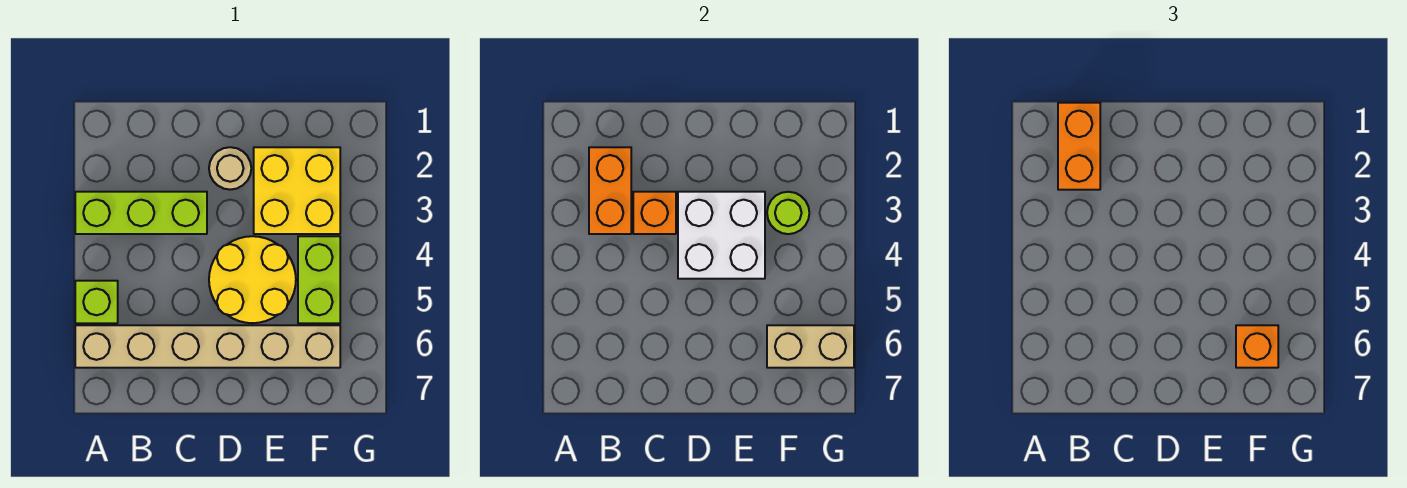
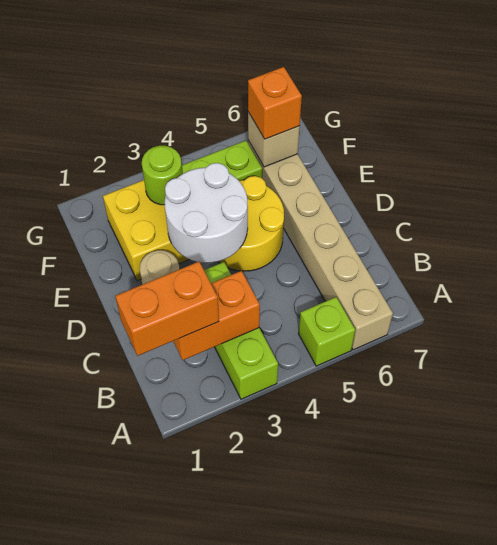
orange 1x1 brick [633,192,676,234] -> none
white 2x2 brick [678,192,765,279] -> white 2x2 round brick [165,163,248,263]
tan 1x2 brick [767,325,854,368] -> tan 1x1 brick [248,112,300,167]

